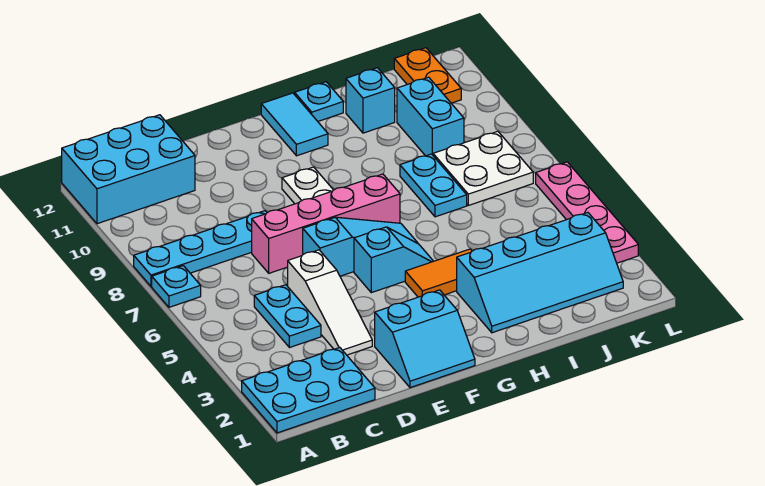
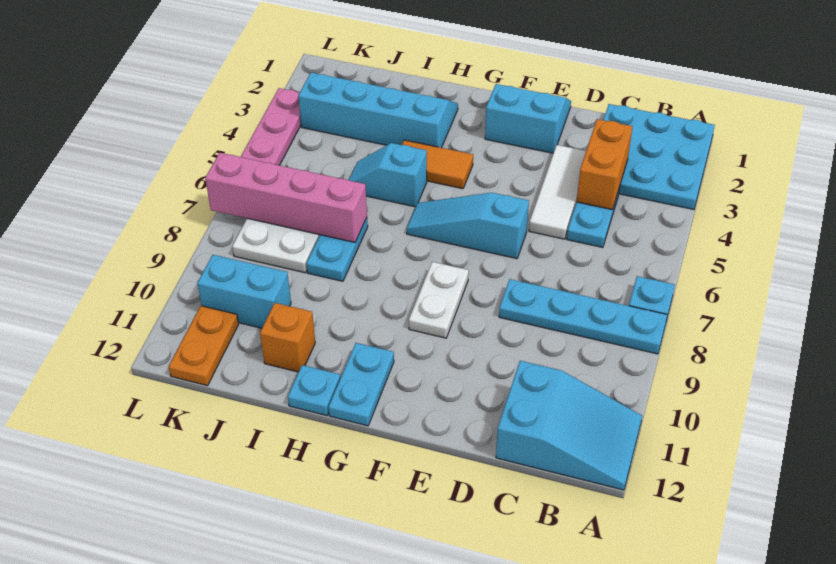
cyan 2x3 plate [242,348,375,433] -> cyan 3x3 plate [604,104,715,210]
cyan 2x3 brick [62,115,195,224] -> cyan 2x3 slope [496,361,642,490]
none -> orange 1x2 brick [577,119,633,210]
white 1x3 slope [287,250,372,355] -> white 1x3 tile [529,145,586,239]
pink 1x4 brick [252,174,400,273] -> pink 1x4 brick moved to [205,153,367,242]
cyan 1x2 slope [354,227,433,293] -> cyan 1x2 slope moved to [349,143,427,207]
cyan 1x2 tile [261,93,328,156] -> cyan 1x2 plate [329,343,394,426]
cyan 1x1 brick [346,68,395,133] -> orange 1x1 brick [260,303,315,372]
cyan 1x2 brick [397,77,464,156] -> cyan 1x2 brick turned to [197,255,291,328]

